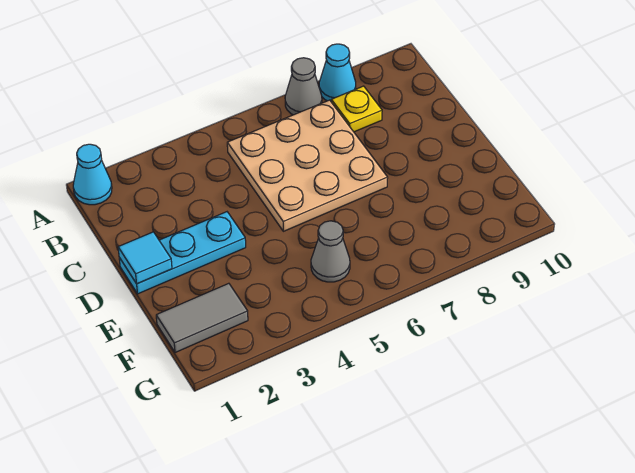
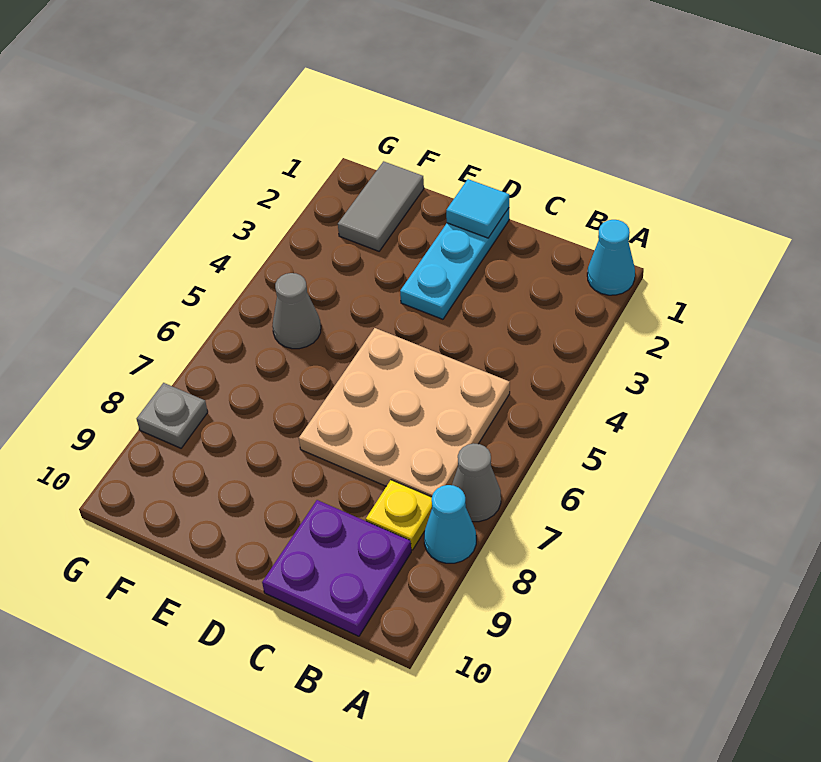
none -> purple 2x2 plate [262,500,411,636]
none -> grey 1x1 plate [137,383,208,448]

